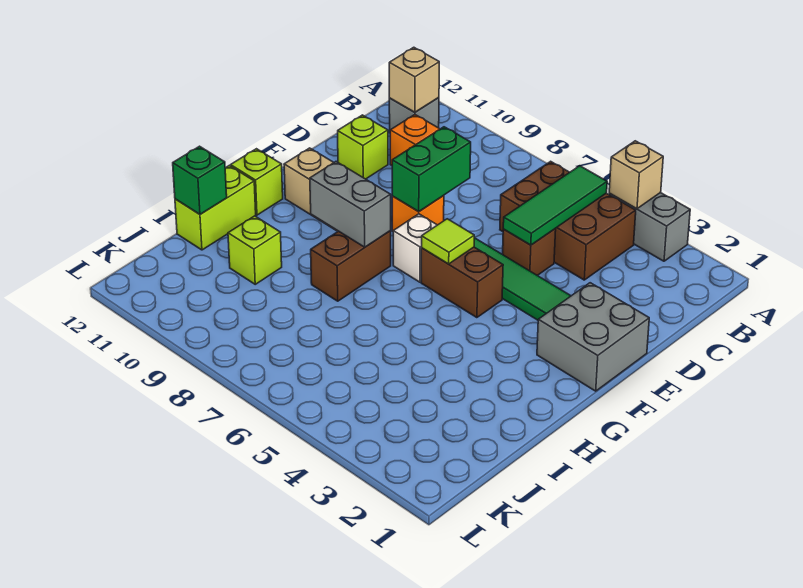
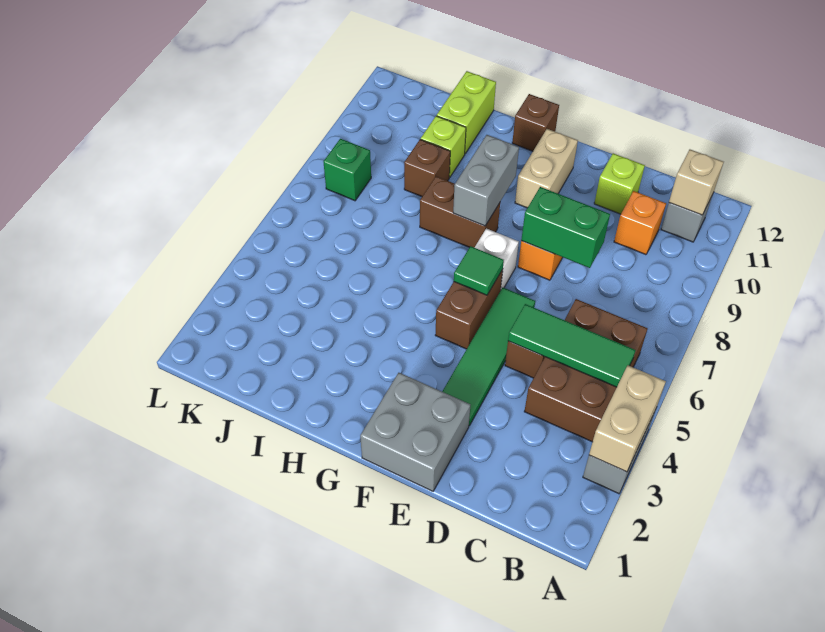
tan 1x1 brick [609,141,663,209] -> tan 1x2 brick [589,366,666,472]
lime 1x1 tile [422,219,474,264] -> green 1x1 tile [454,246,504,295]
lime 1x1 brick [231,149,283,215] -> brown 1x1 brick [512,94,559,151]
lime 1x2 brick [175,166,256,250] -> lime 1x2 brick turned to [437,71,496,154]
none -> brown 1x1 brick [404,139,450,197]
green 1x1 brick [173,146,227,214] -> green 1x1 brick moved to [324,139,371,201]

